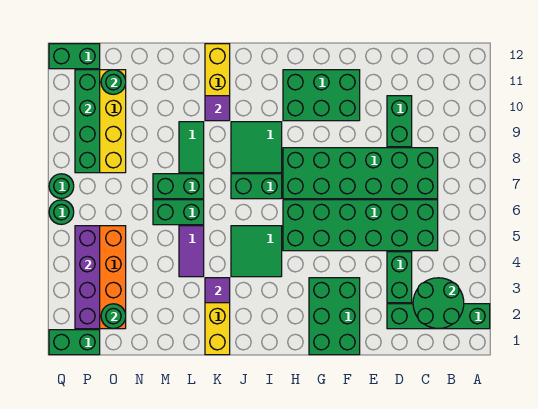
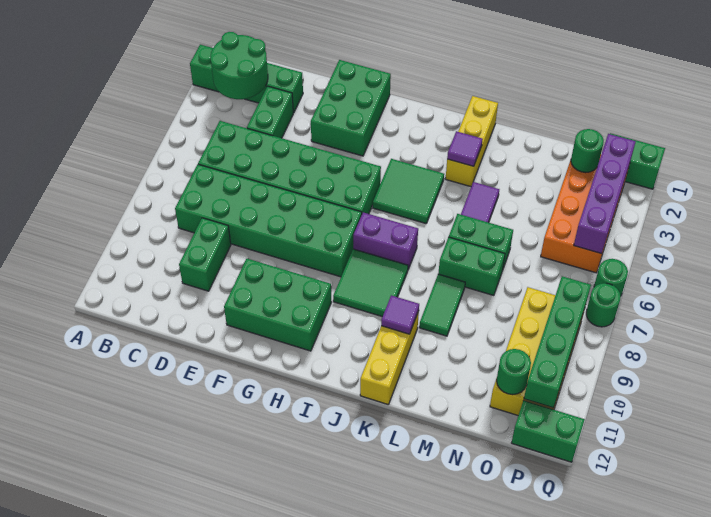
green 1x2 brick [231,174,282,199] -> purple 1x2 brick [353,212,418,269]

